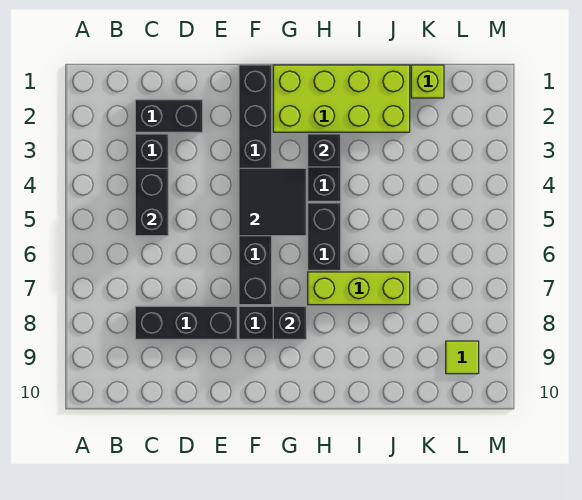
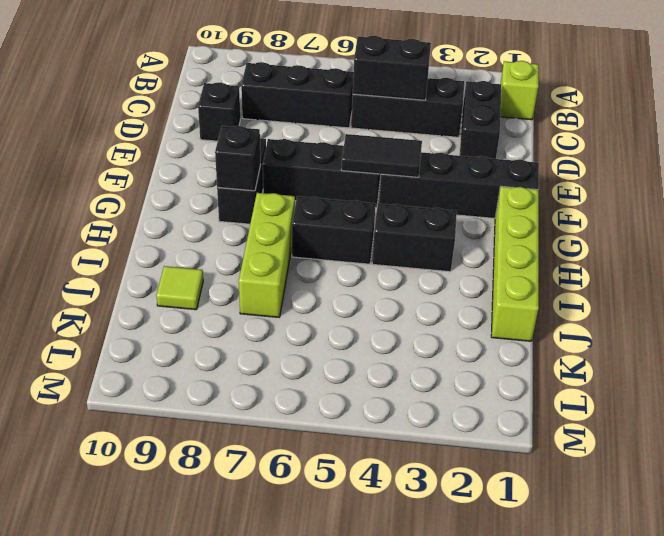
black 1x3 brick [135,306,237,339] -> black 1x3 brick turned to [241,62,354,128]
black 2x2 tile [239,168,306,236] -> black 1x2 tile [341,134,422,177]
lime 2x4 brick [273,65,410,132] -> lime 1x4 brick [491,186,539,341]
black 1x1 brick [308,134,341,167] -> black 1x1 brick moved to [198,83,240,141]
lime 1x1 brick [411,65,444,98] -> lime 1x1 brick moved to [500,61,539,120]
lime 1x1 tile [446,341,479,374] -> lime 1x1 tile moved to [156,266,203,310]

